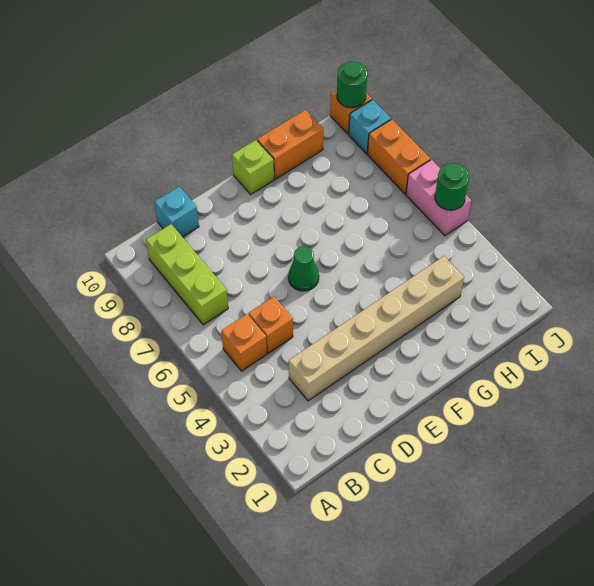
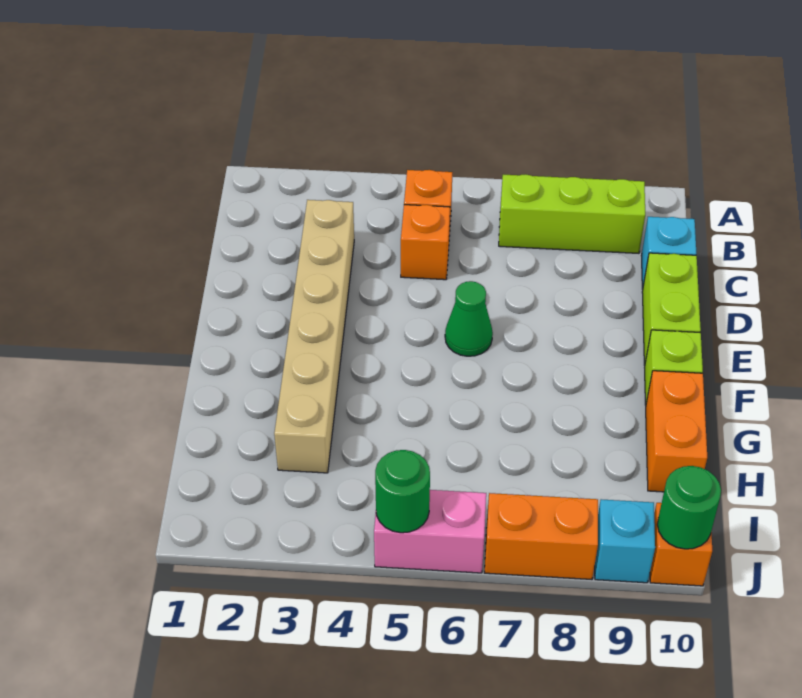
none -> lime 1x2 brick [642,253,701,365]

